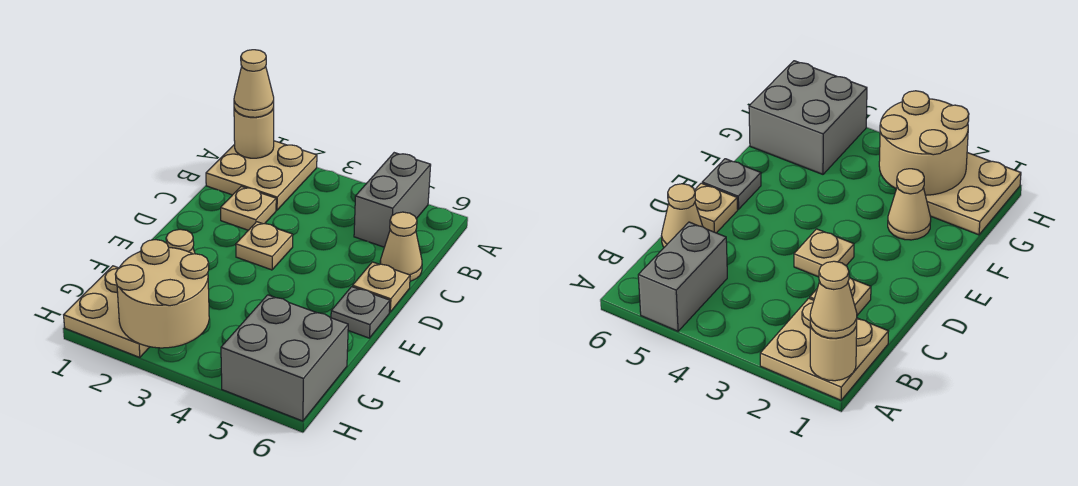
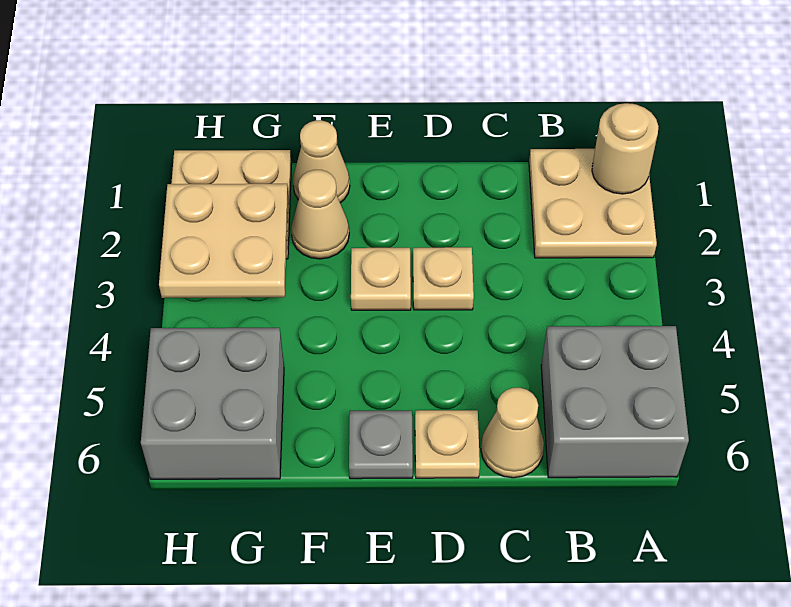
tan 1x1 cone [234,50,274,117] -> tan 1x1 cone moved to [293,120,350,203]
grey 1x2 brick [354,153,431,247] -> grey 2x2 brick [541,326,689,478]
tan 1x1 plate [221,186,276,230] -> tan 1x1 plate moved to [351,248,411,310]
tan 2x2 round brick [115,240,209,348] -> tan 2x2 plate [159,184,288,298]

